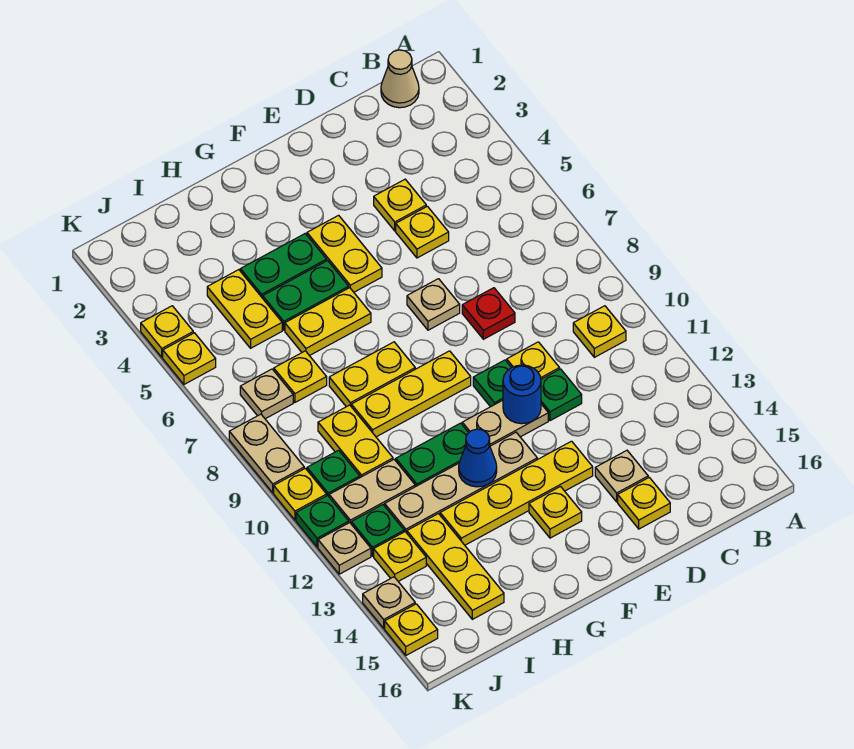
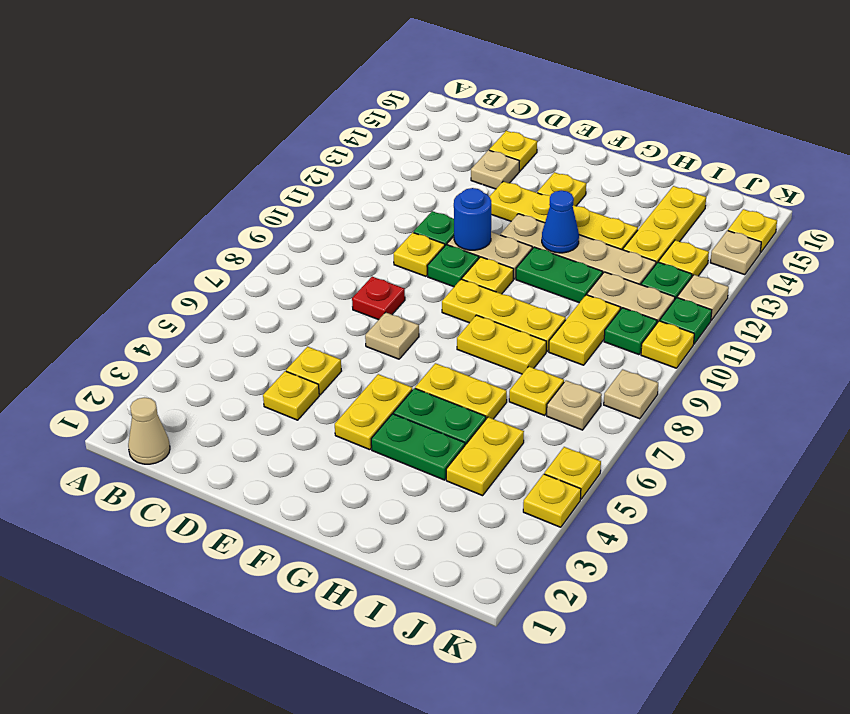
yellow 1x1 plate [573,306,626,357] -> yellow 1x1 plate moved to [462,257,514,294]
tan 1x2 plate [229,414,304,493] -> tan 1x1 plate [604,369,658,419]

